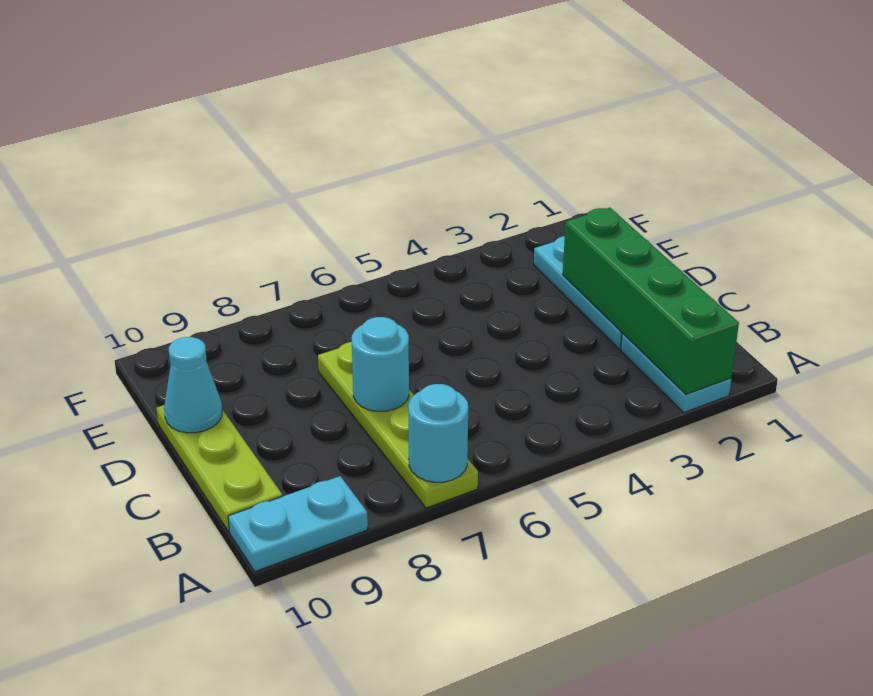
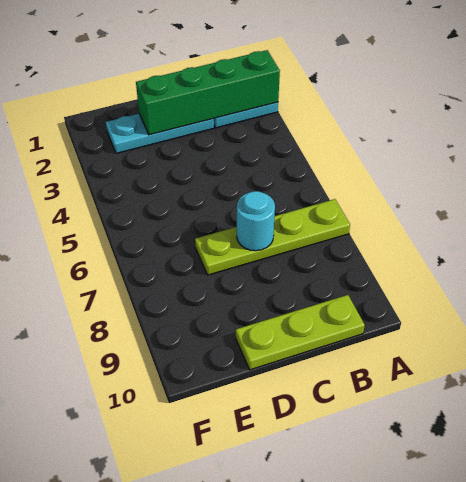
cyan 1x1 round brick [408,384,468,482] -> none
cyan 1x2 plate [228,476,368,571] -> none
cyan 1x1 cone [164,337,222,433] -> none

